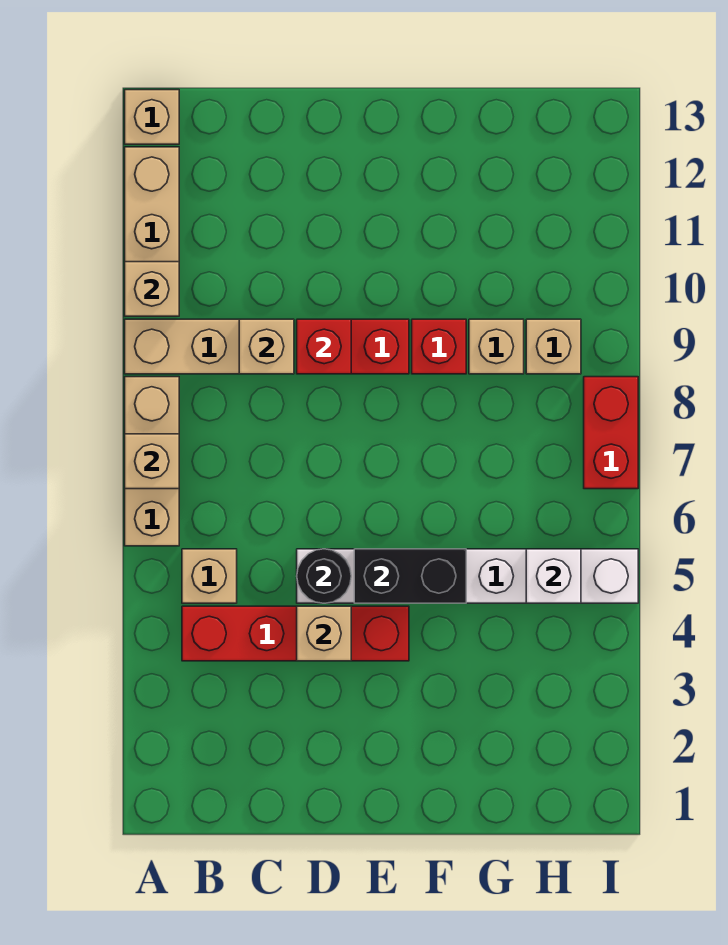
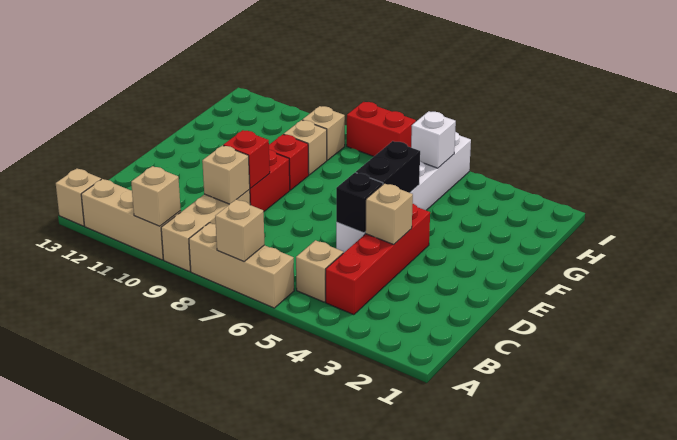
black 1x1 round brick [297,549,351,603] -> black 1x1 brick [336,172,383,233]

